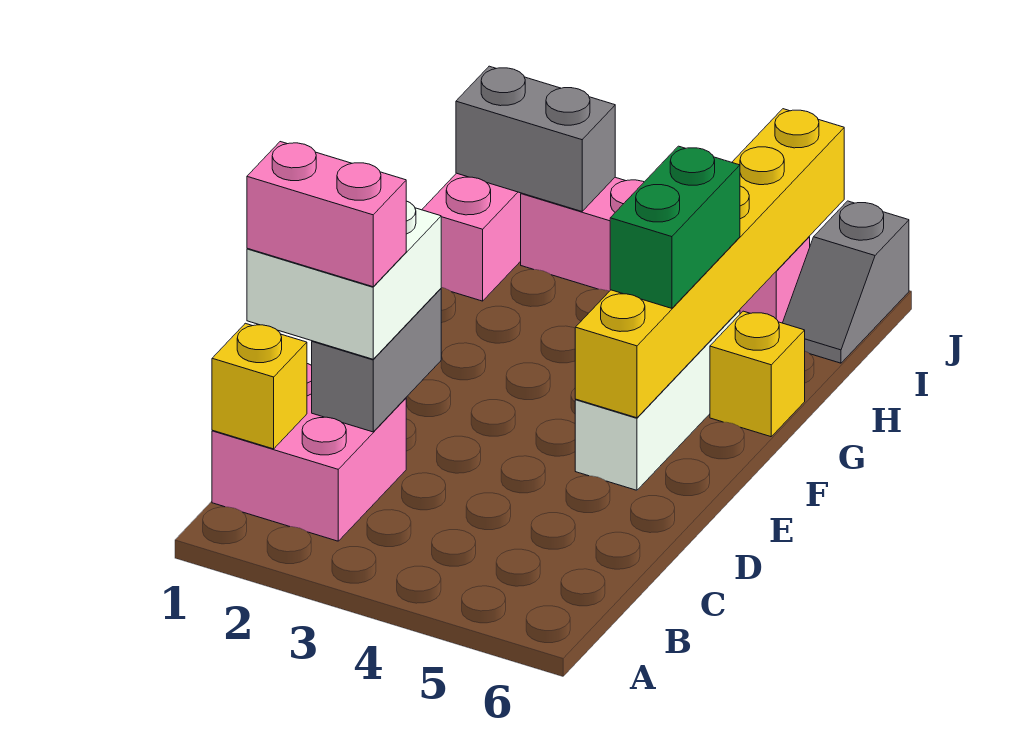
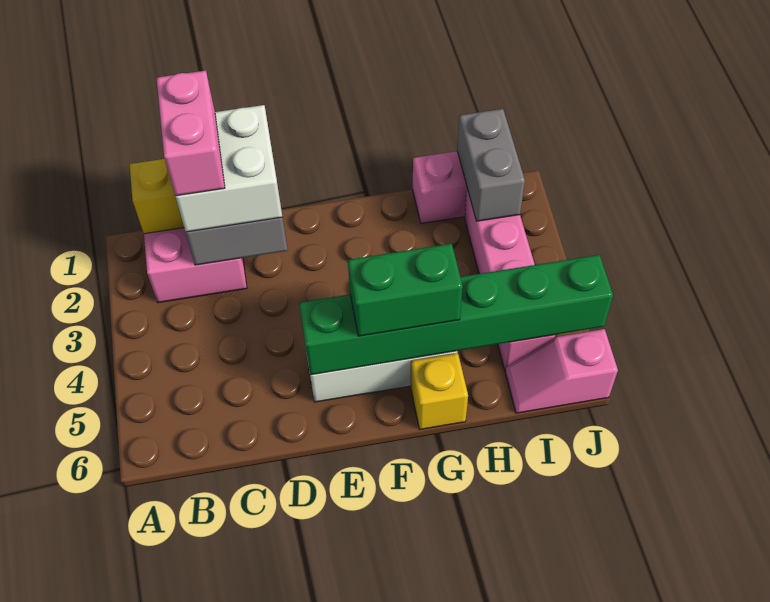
yellow 1x6 brick [575,109,844,418] -> green 1x6 brick [299,255,613,375]
grey 1x2 slope [783,201,909,363] -> pink 1x2 slope [505,329,618,413]

